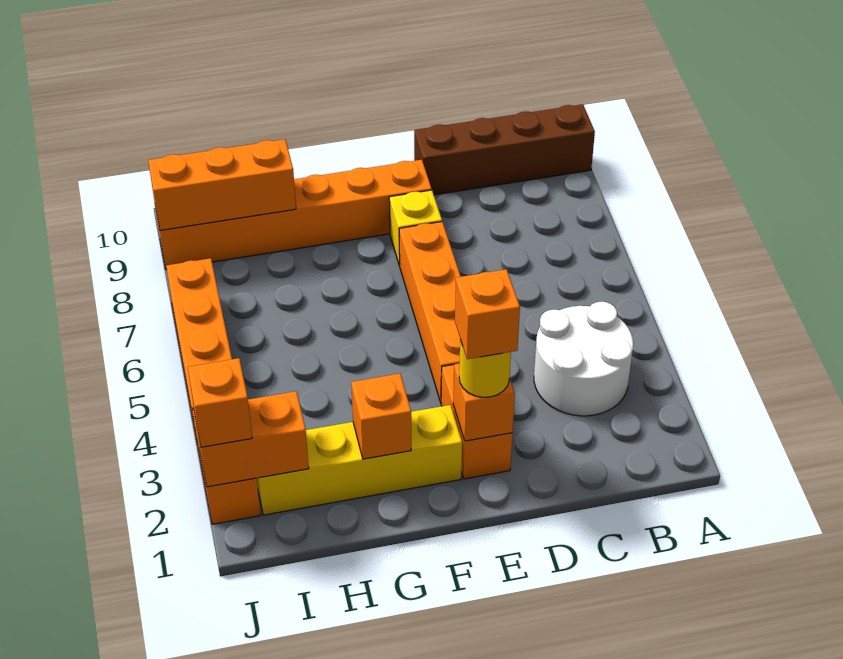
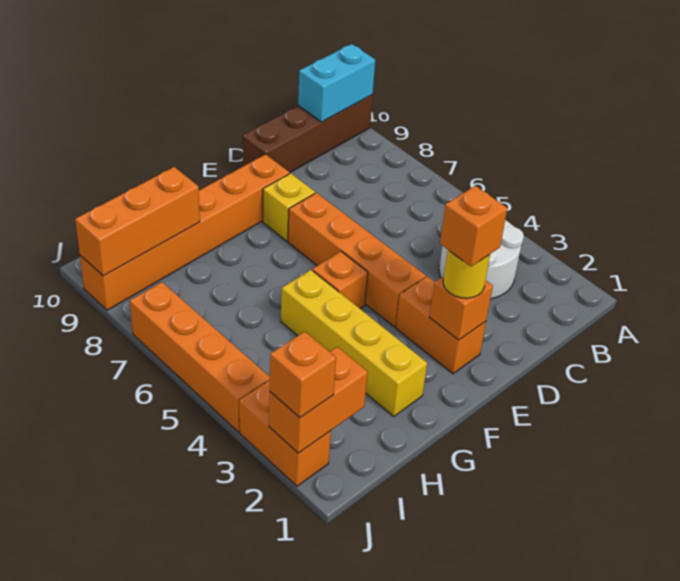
none -> cyan 1x2 brick [298,44,375,122]
yellow 1x4 brick [257,405,462,515] -> yellow 1x4 brick turned to [281,270,427,416]
orange 1x1 brick [351,374,411,459] -> orange 1x1 brick moved to [313,251,368,308]

